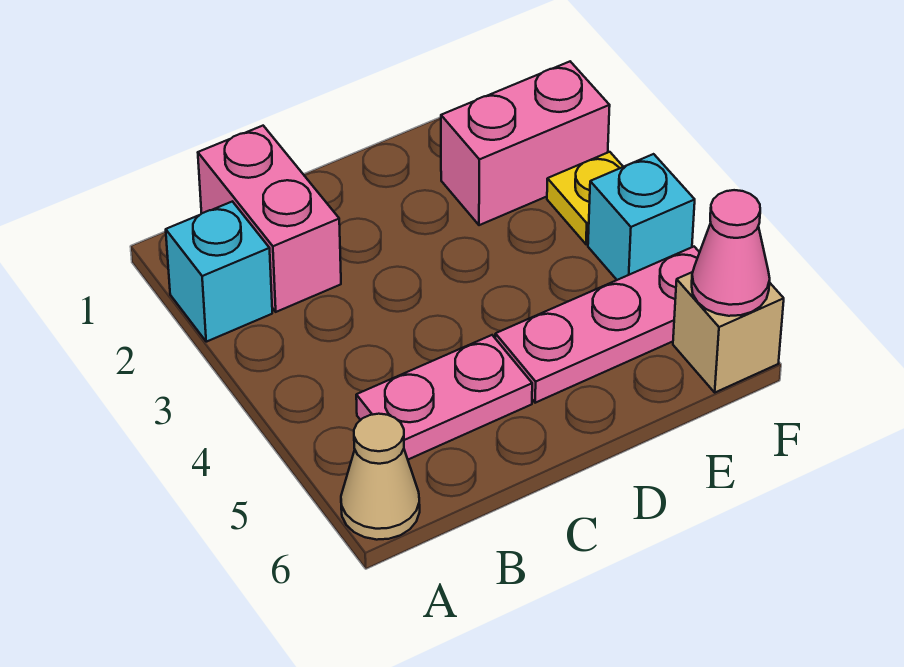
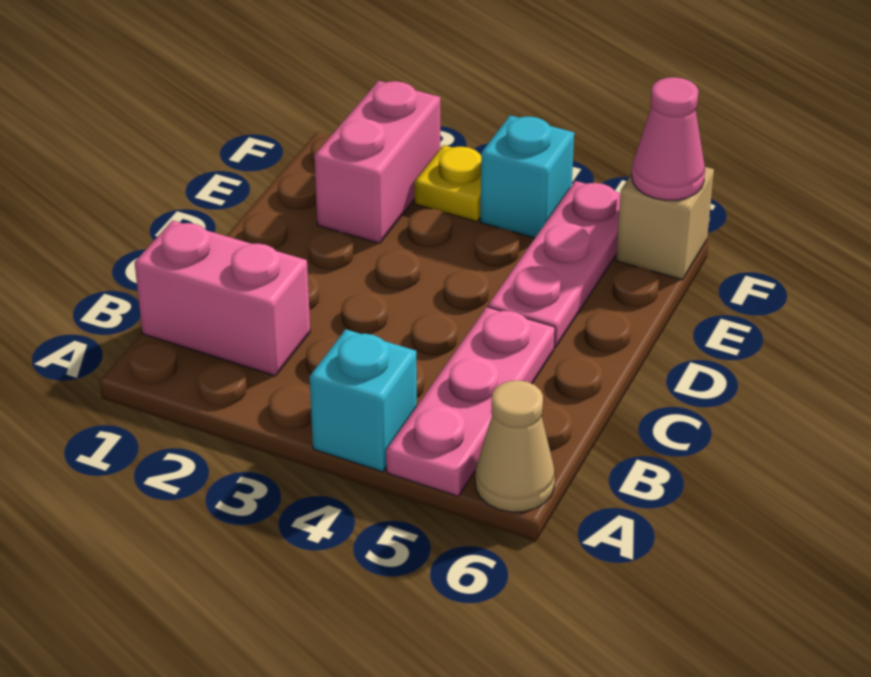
cyan 1x1 brick [166,201,272,342] -> cyan 1x1 brick moved to [310,329,417,472]
pink 1x2 plate [356,335,532,459] -> pink 1x3 plate [386,307,555,496]

